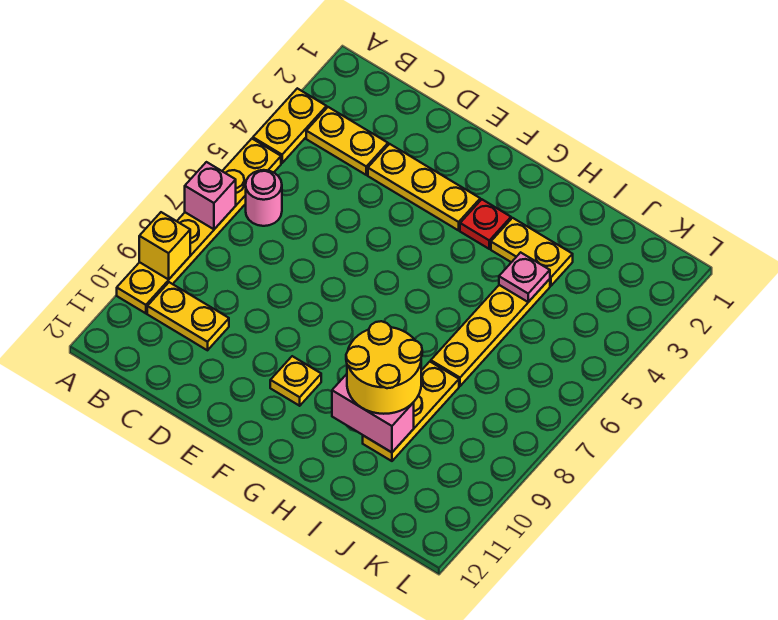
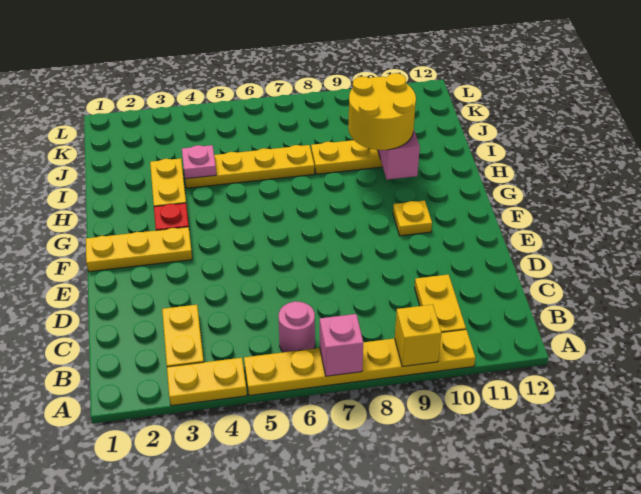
yellow 1x3 plate [368,144,480,230] -> yellow 1x3 plate turned to [86,227,192,272]

